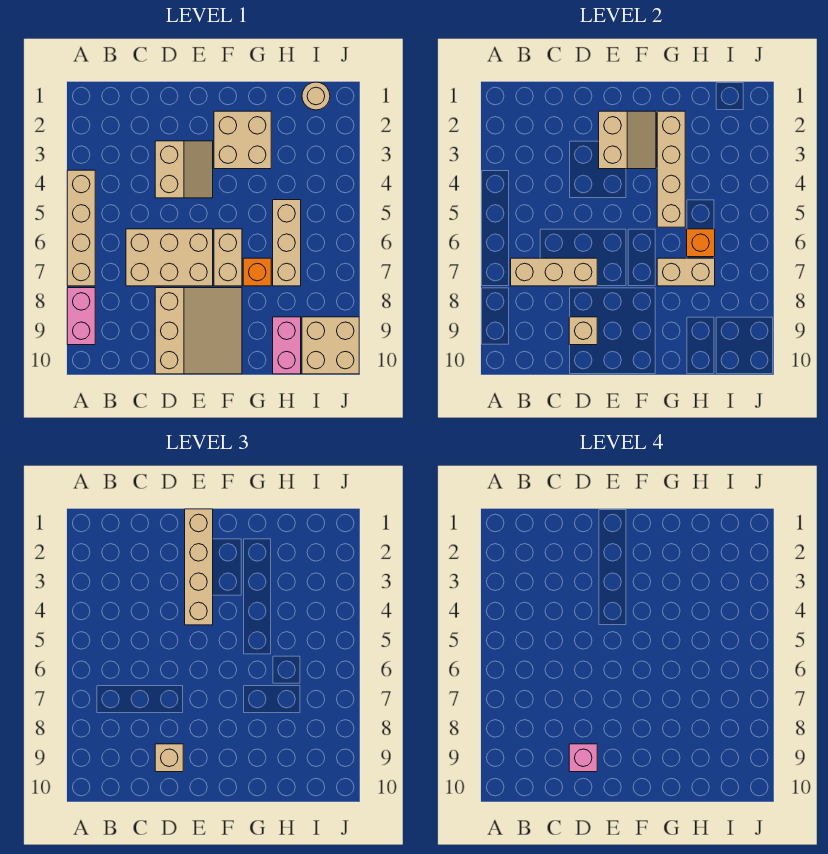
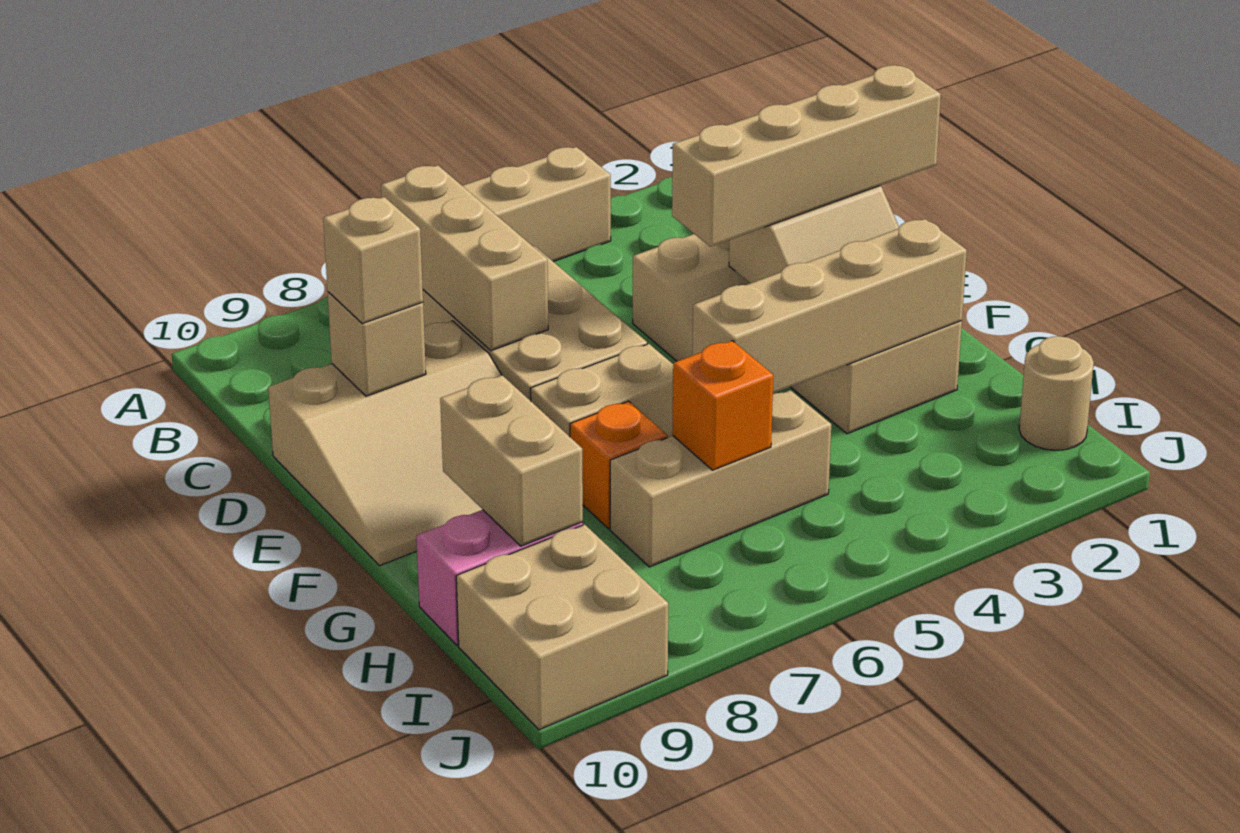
pink 1x2 brick [67,288,95,345] -> none
pink 1x1 brick [569,744,597,772] -> none
tan 1x2 brick [657,258,715,286] -> tan 1x2 brick moved to [440,375,583,546]

